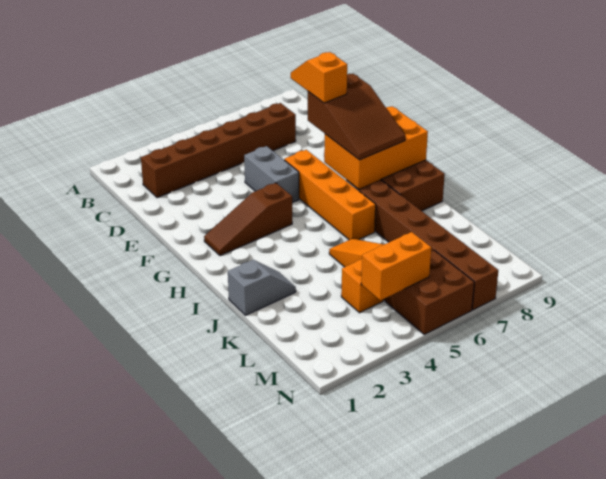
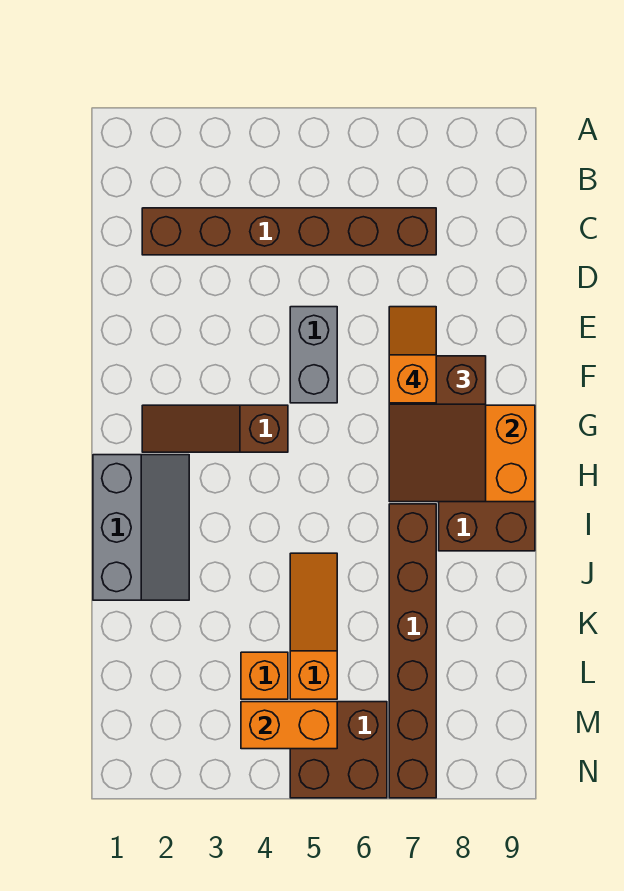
orange 1x4 brick [284,150,376,240] -> none
grey 1x2 slope [228,260,296,315] -> grey 2x3 slope [93,455,189,600]

